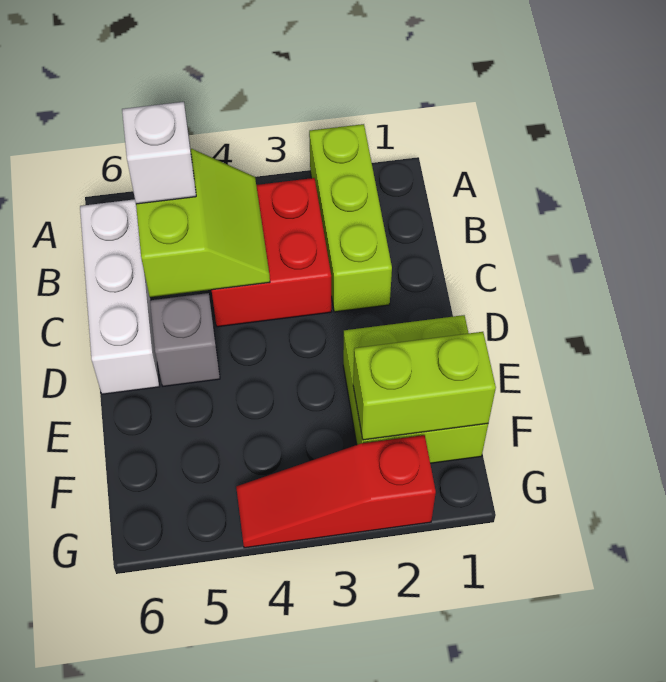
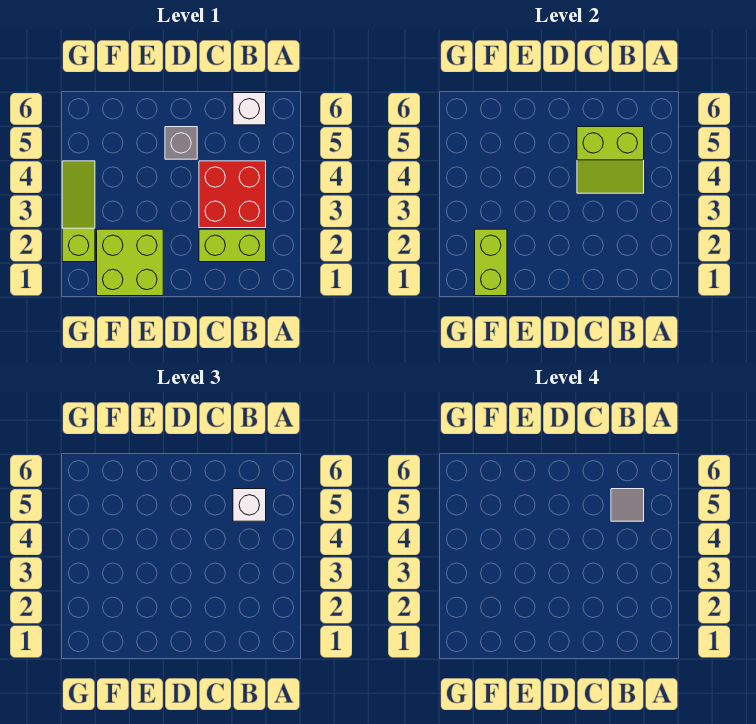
lime 1x3 brick [309,124,392,312] -> lime 1x2 brick [199,229,266,262]
none -> grey 1x1 tile [611,489,644,521]
white 1x3 brick [80,199,160,394] -> white 1x1 brick [233,93,266,125]
red 1x3 slope [236,435,436,548] -> lime 1x3 slope [62,161,95,262]

